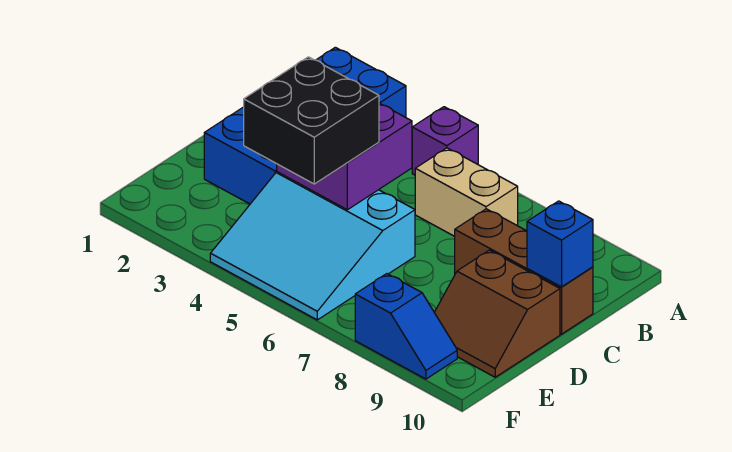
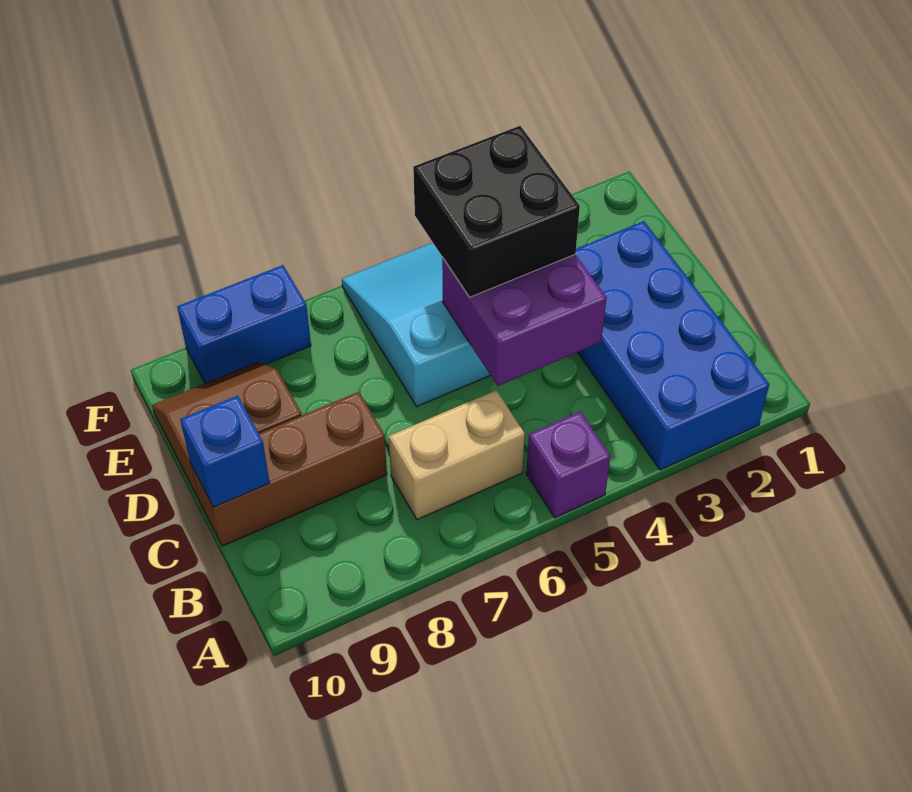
blue 1x2 slope [355,274,457,379] -> blue 1x2 brick [177,265,311,383]

